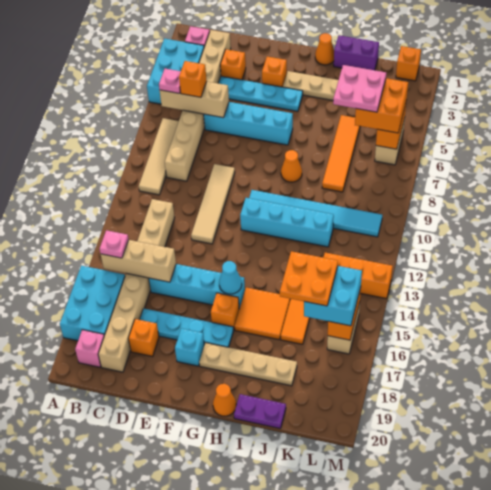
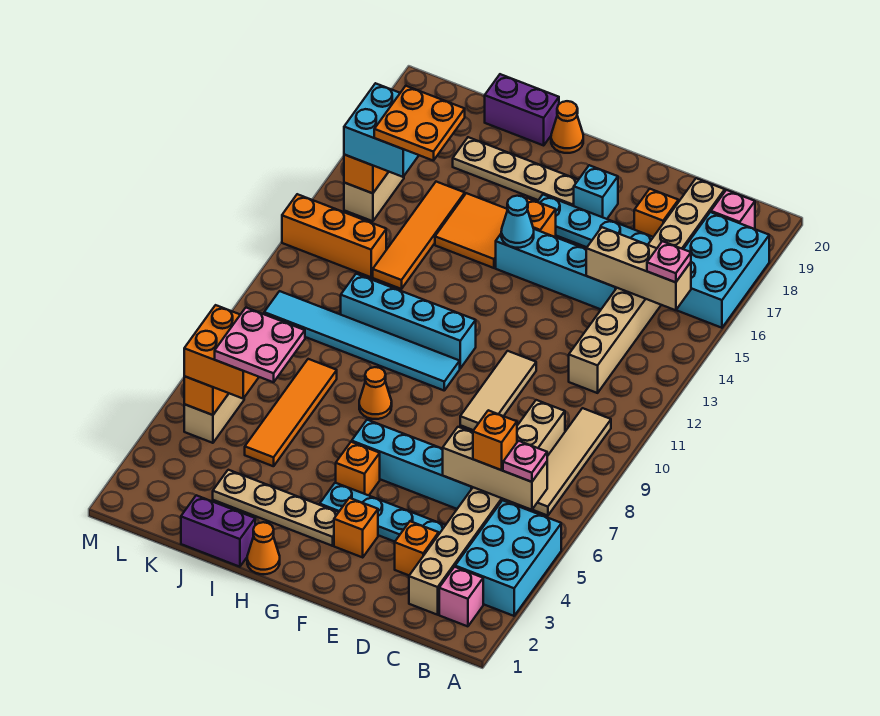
tan 1x4 tile [191,164,235,244] -> tan 1x3 tile [460,351,536,430]
purple 1x2 plate [234,394,286,428] -> purple 1x2 brick [485,74,559,145]
orange 1x1 brick [396,46,421,81] -> orange 1x1 brick moved to [336,442,380,495]

